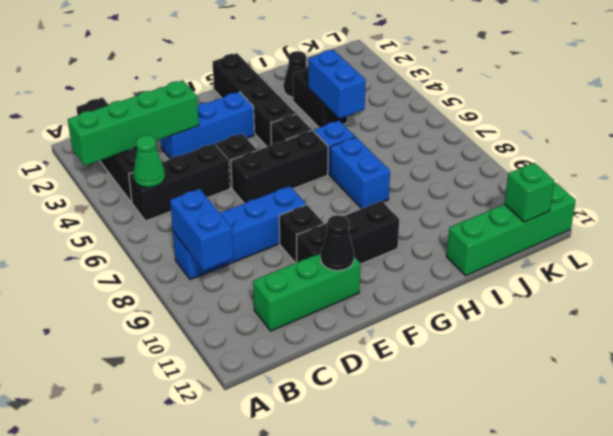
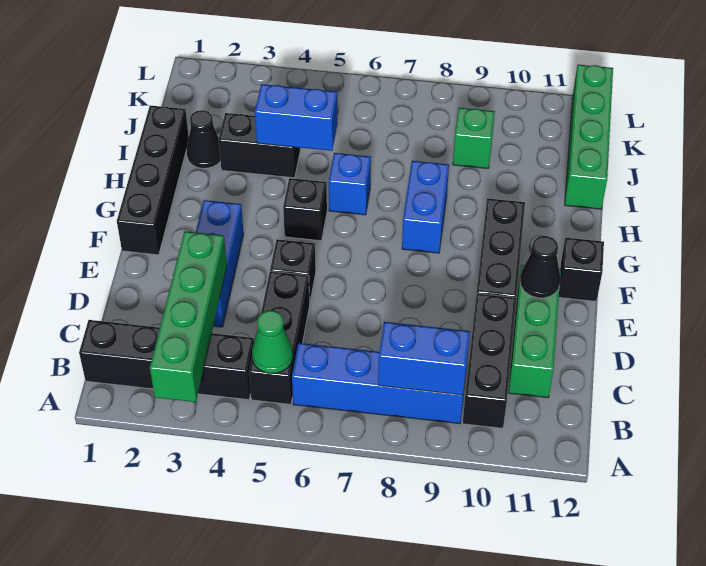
blue 1x4 brick [173,186,306,280] -> blue 1x4 brick turned to [292,343,466,424]
black 1x3 brick [231,130,328,203] -> black 1x3 brick moved to [462,293,516,428]
black 1x1 brick [279,205,324,263] -> black 1x1 brick moved to [559,238,604,301]
black 1x4 brick [213,53,296,147] -> black 1x4 brick turned to [117,105,189,255]
blue 1x2 brick [330,137,390,209] -> blue 1x2 brick turned to [402,161,449,253]
green 1x1 brick [504,163,555,222] -> green 1x1 brick moved to [453,108,495,169]

